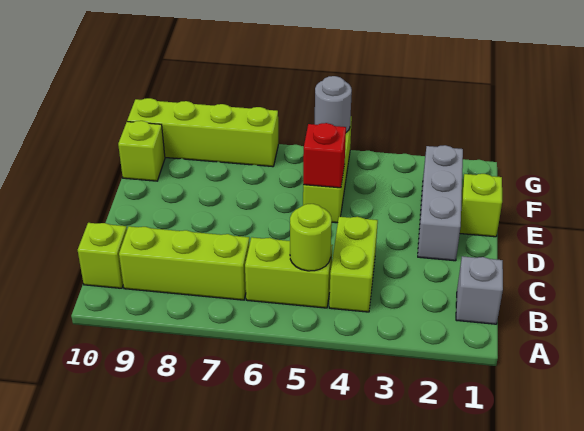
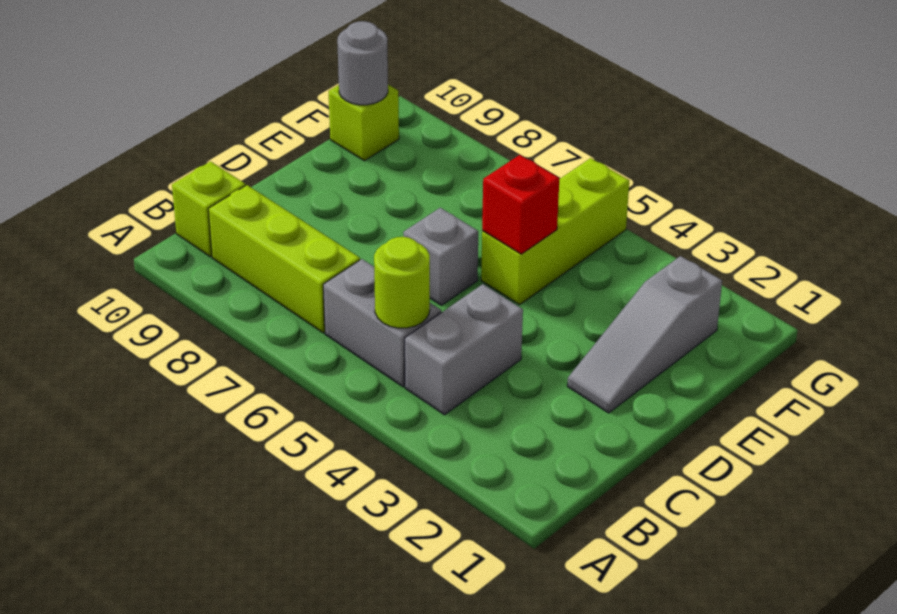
grey 1x1 brick [456,256,503,324] -> grey 1x1 brick moved to [403,208,478,305]
lime 1x2 brick [329,217,378,312] -> grey 1x2 brick [405,284,523,415]
lime 1x2 brick [245,237,333,308] -> grey 1x2 brick [323,259,441,387]
grey 1x3 brick [418,145,463,261] -> grey 1x3 slope [567,256,722,413]
lime 1x1 brick [460,174,502,237] -> none
grey 1x1 round brick [315,76,352,132] -> grey 1x1 round brick moved to [337,21,388,105]
lime 1x4 brick [127,98,278,167] -> none

